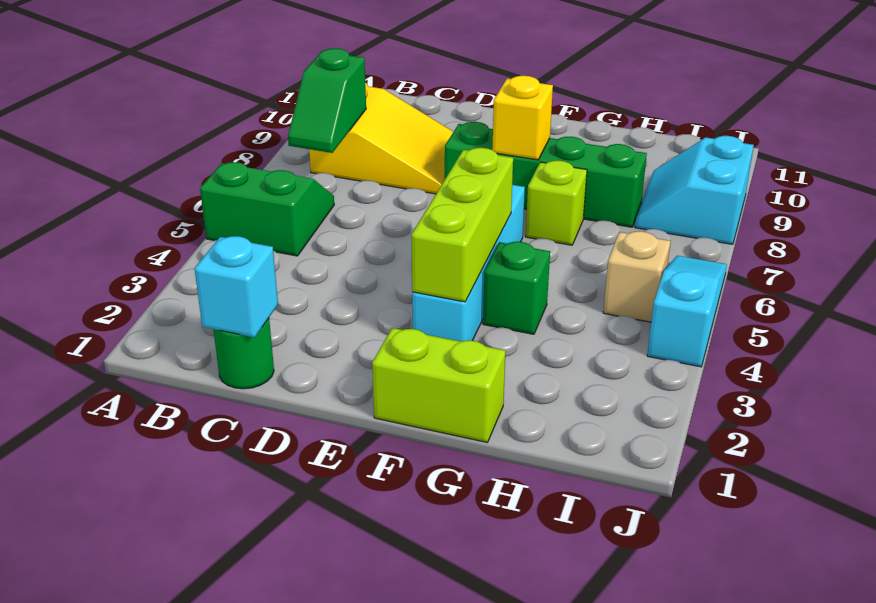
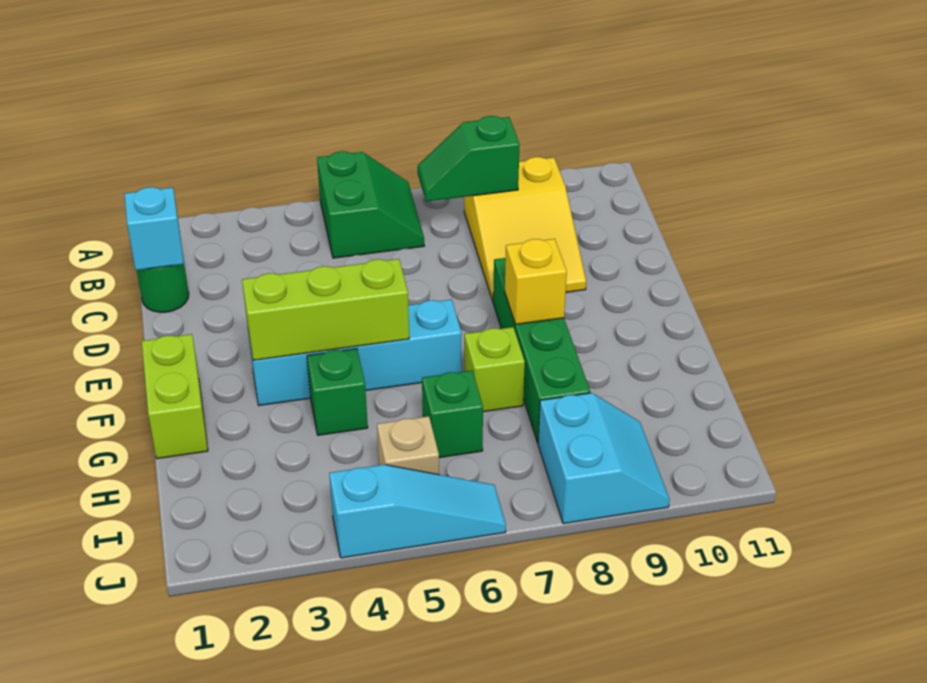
none -> green 1x1 brick [422,371,483,458]
cyan 2x2 slope [635,136,754,244] -> cyan 2x2 slope turned to [538,393,670,524]

